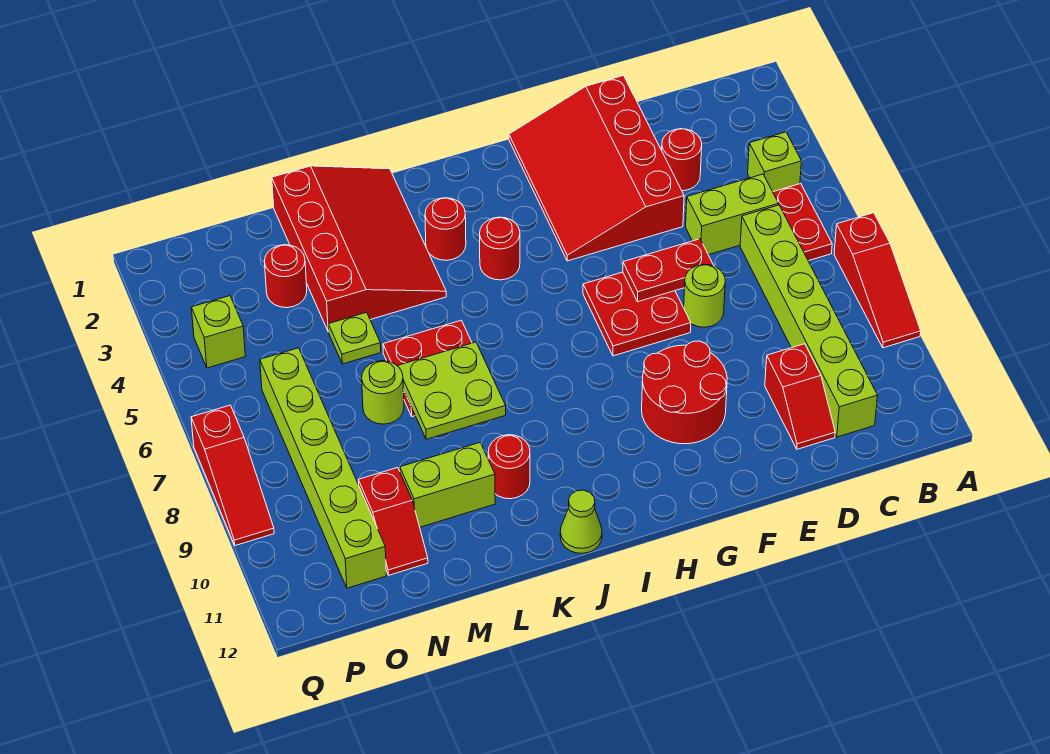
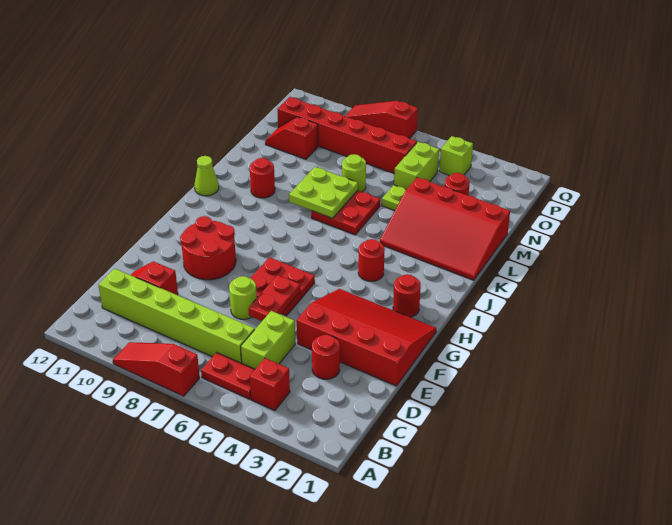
lime 1x1 brick [748,132,802,192] -> red 1x1 brick [250,358,290,411]
red 1x1 round brick [425,198,466,260] -> red 1x1 round brick moved to [393,274,421,317]
lime 1x2 brick [400,443,495,527] -> lime 1x2 brick moved to [394,142,439,190]
lime 1x6 brick [260,348,386,588] -> red 1x6 brick [277,97,417,174]

